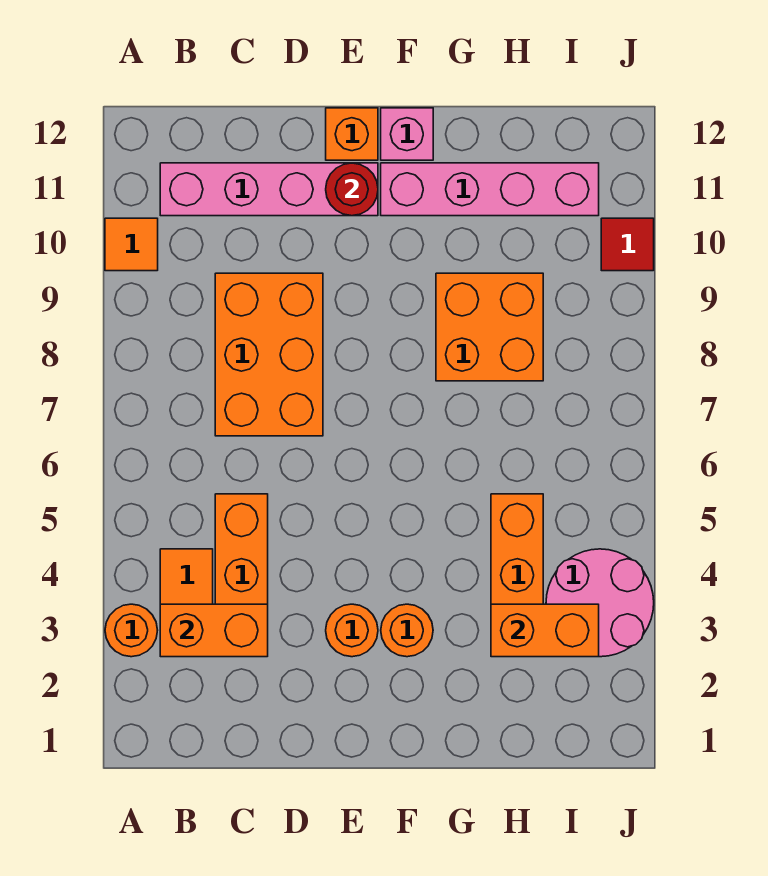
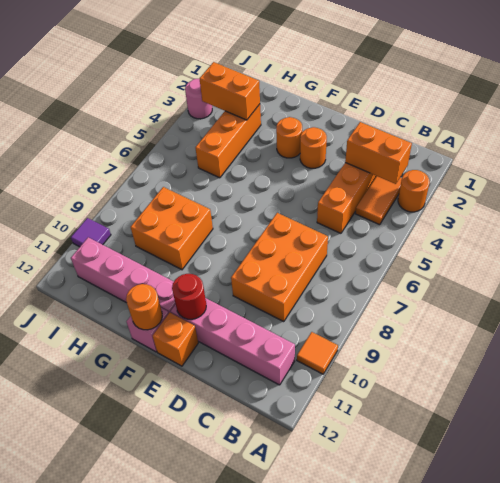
none -> orange 1x1 round brick [126,284,162,330]
pink 2x2 round brick [546,549,654,657] -> pink 1x1 round brick [185,79,212,119]
red 1x1 tile [601,218,654,271] -> purple 1x1 tile [71,218,111,247]

